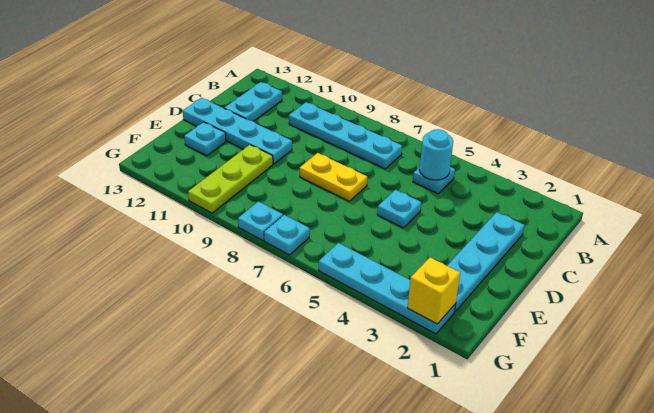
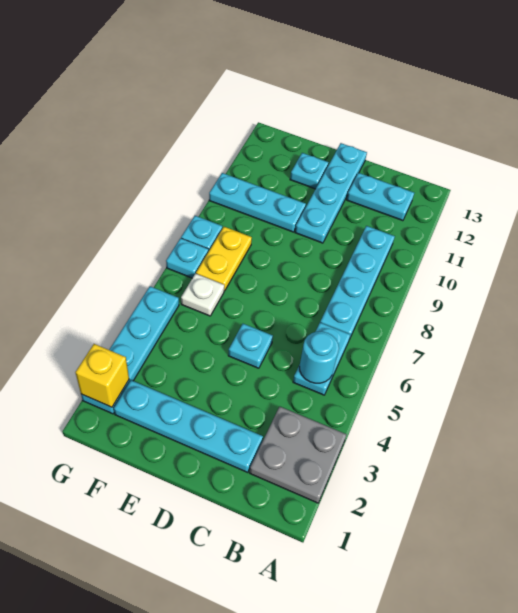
none -> grey 2x2 plate [250,407,347,503]
cyan 1x1 plate [413,167,455,194] -> cyan 1x2 plate [293,323,350,395]
yellow 1x2 plate [300,153,367,201] -> yellow 1x2 plate moved to [196,227,252,291]
lime 1x3 plate [188,145,273,213] -> cyan 1x3 plate [209,173,306,232]
none -> white 1x1 plate [181,274,224,316]

